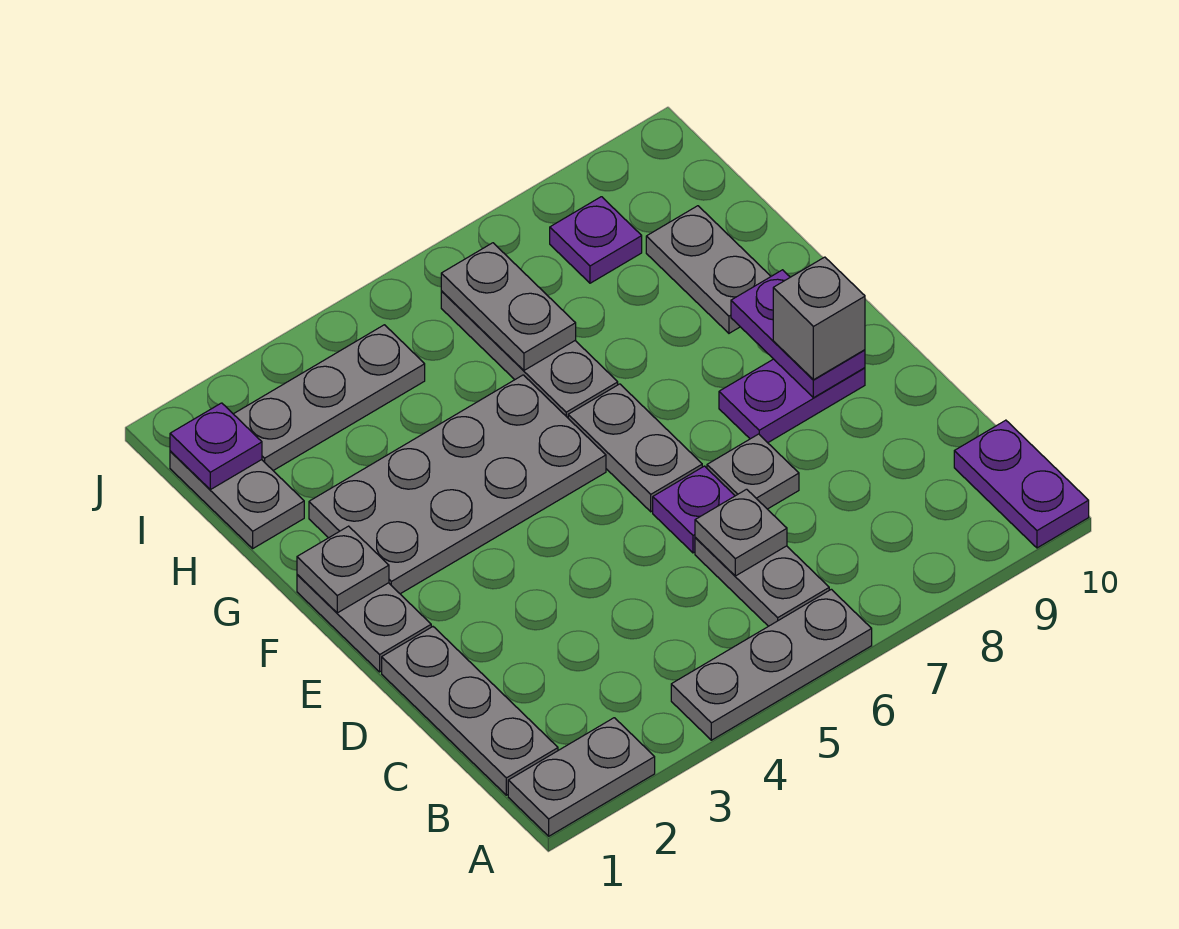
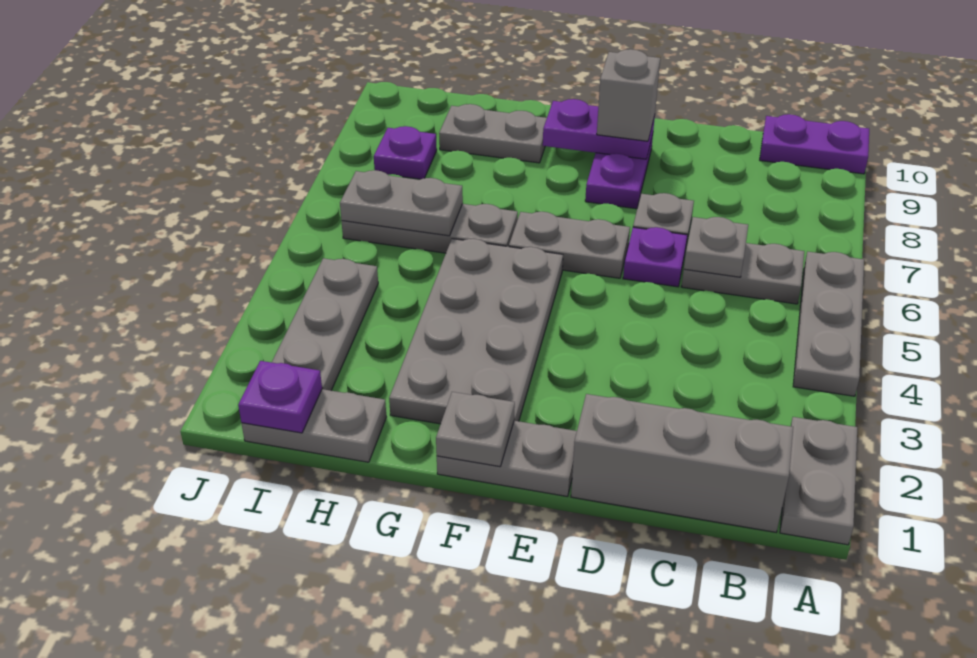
grey 1x3 plate [382,627,558,795] -> grey 1x3 brick [571,394,793,532]

